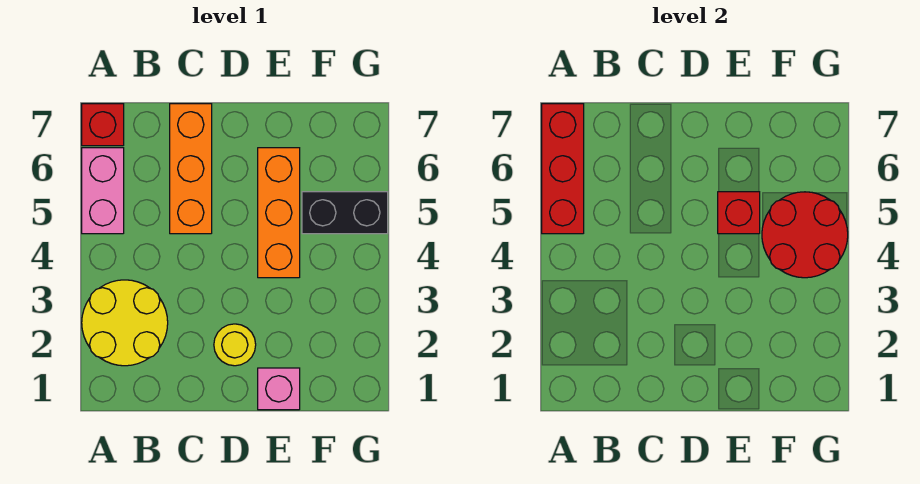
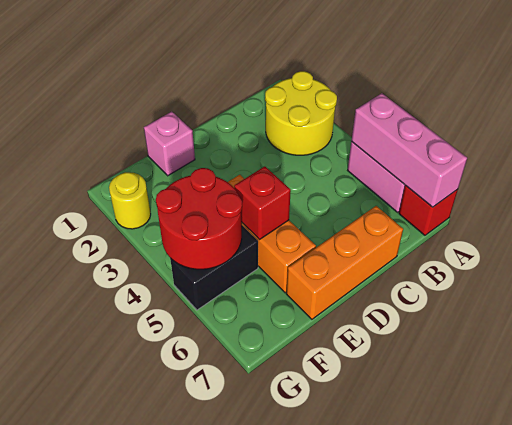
red 1x3 brick [542,104,584,234] -> pink 1x3 brick [351,93,467,207]
orange 1x3 brick [170,104,212,234] -> orange 1x3 brick turned to [286,206,403,319]
yellow 1x1 round brick [214,324,256,366] -> yellow 1x1 round brick moved to [109,172,151,229]

